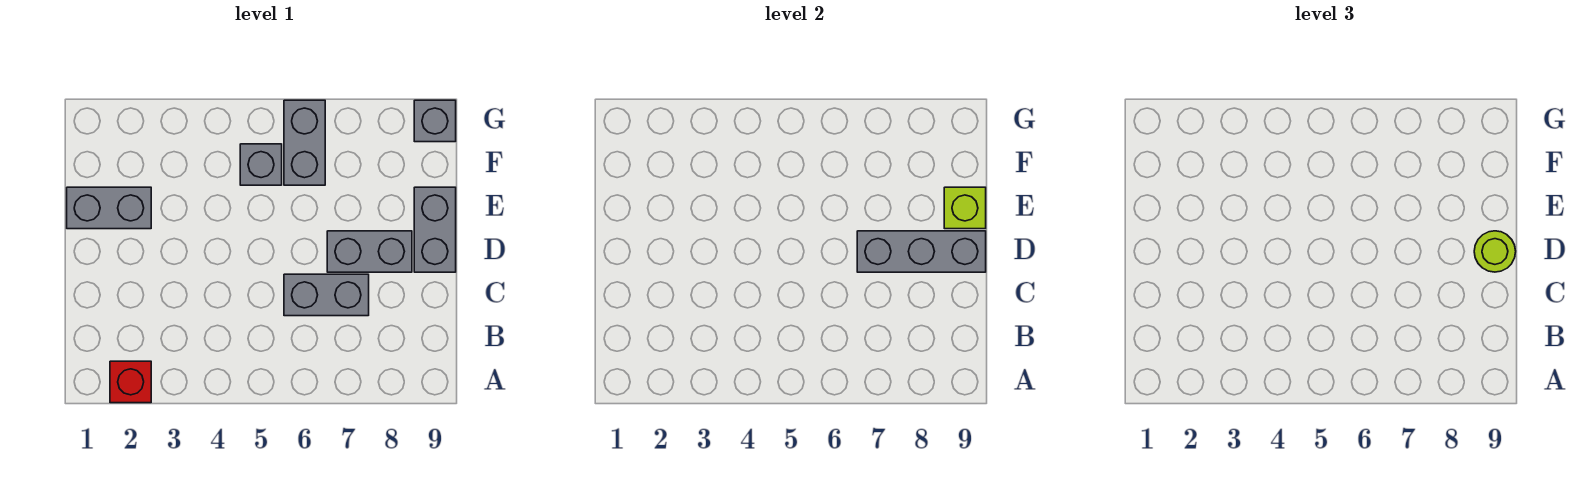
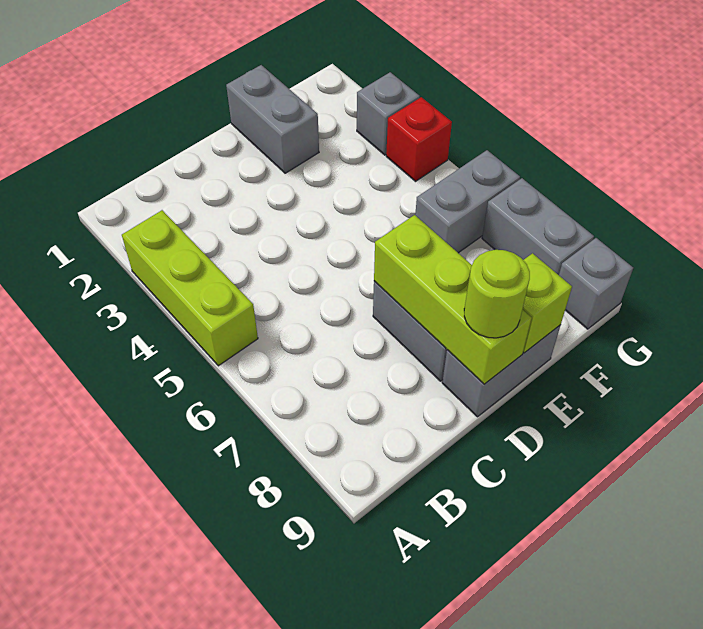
red 1x1 brick [110,361,151,403] -> red 1x1 brick moved to [386,97,452,181]
none -> lime 1x3 brick [122,210,258,366]
grey 1x2 brick [284,274,369,316] -> grey 1x2 brick moved to [482,178,594,275]
grey 1x3 brick [857,231,986,272] -> lime 1x3 brick [374,215,532,384]
grey 1x1 brick [240,144,282,185] -> grey 1x1 brick moved to [357,72,420,155]

